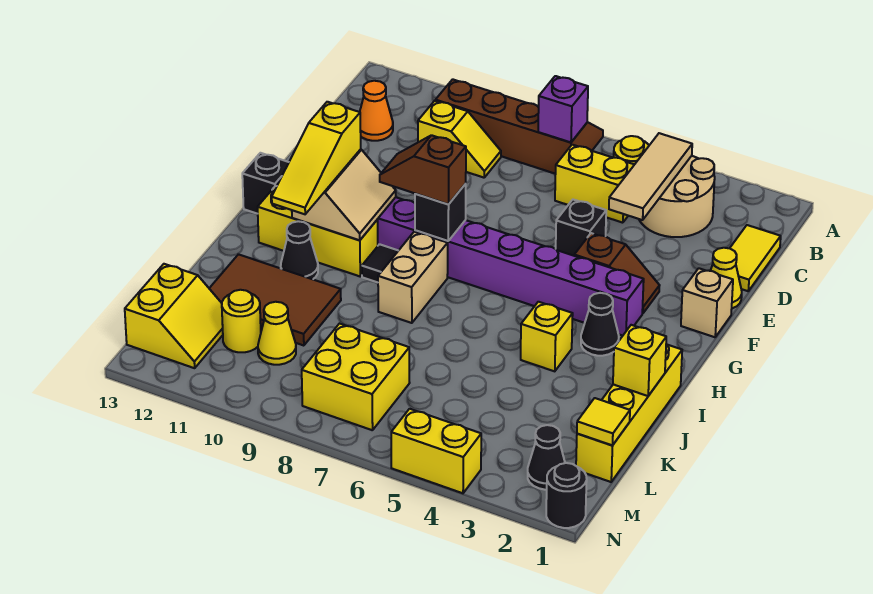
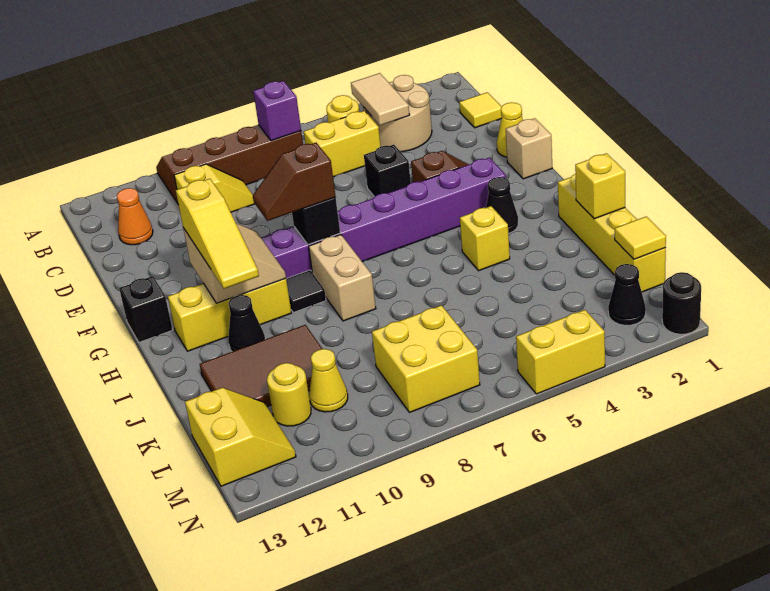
tan 1x3 tile [609,133,692,220] -> tan 1x2 tile [351,73,410,125]
yellow 1x2 tile [730,225,781,291] -> yellow 1x1 tile [459,92,502,128]

